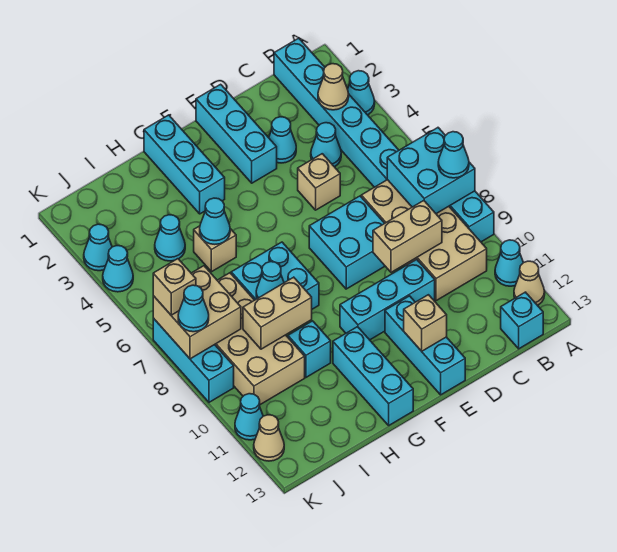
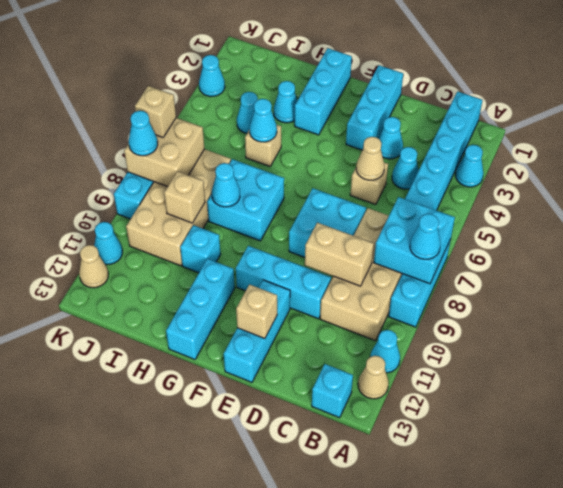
tan 1x1 cone [318,64,349,110] -> tan 1x1 cone moved to [356,137,385,180]
tan 1x2 brick [243,277,312,349] -> tan 1x1 brick [164,171,205,223]
cyan 1x1 cone [103,246,133,292] -> cyan 1x1 cone moved to [274,81,297,123]

